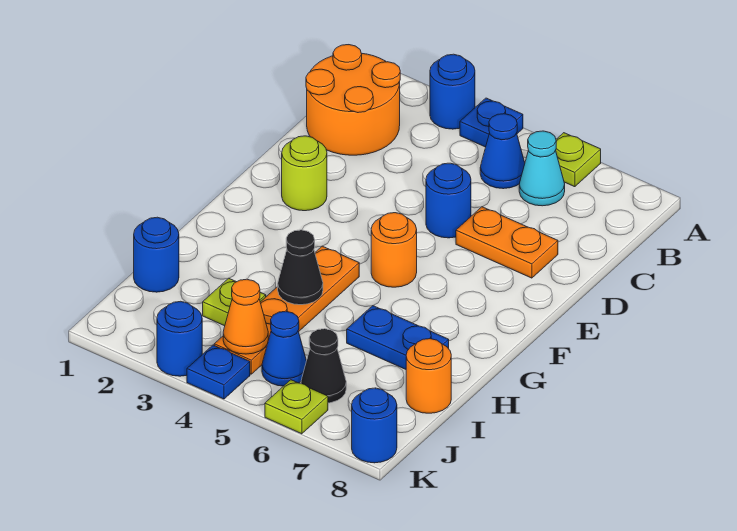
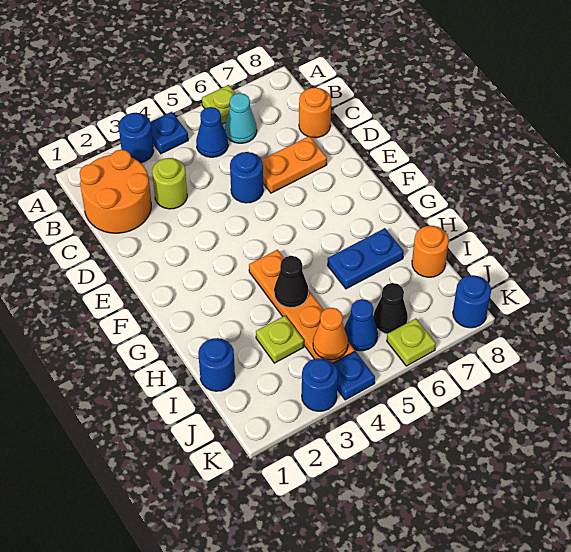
lime 1x1 round brick [282,136,327,211] -> lime 1x1 round brick moved to [152,158,187,209]
orange 1x1 round brick [371,213,417,287] -> orange 1x1 round brick moved to [299,88,331,138]

